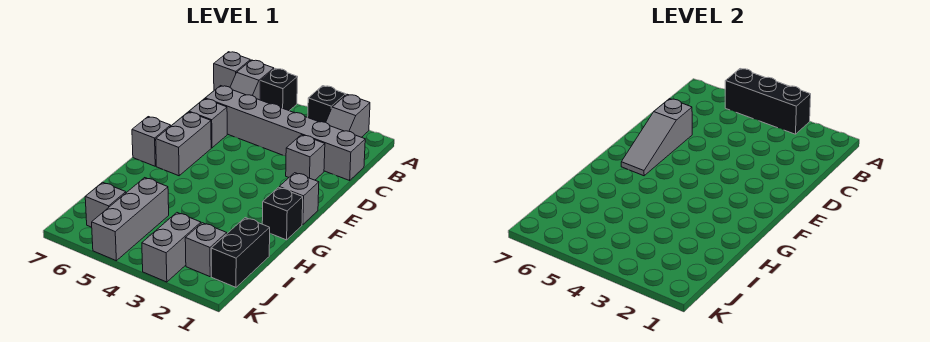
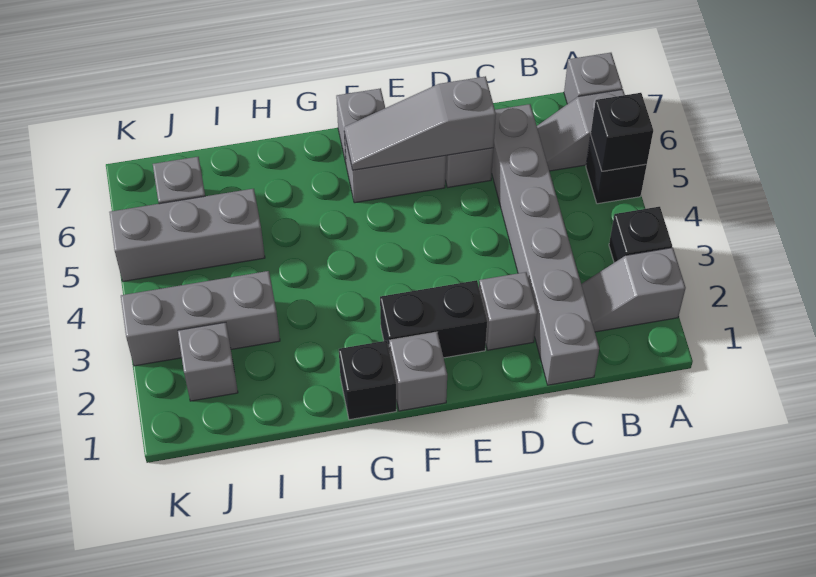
black 1x3 brick [725,69,811,134] -> black 1x1 brick [591,93,653,171]
black 1x2 brick [211,218,270,287] -> black 1x2 brick moved to [380,280,487,358]
grey 1x2 brick [142,213,201,282] -> grey 1x3 brick [121,271,280,366]

